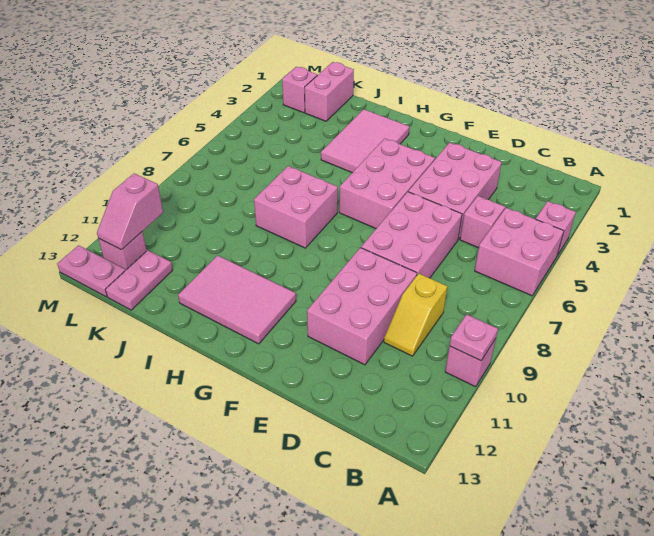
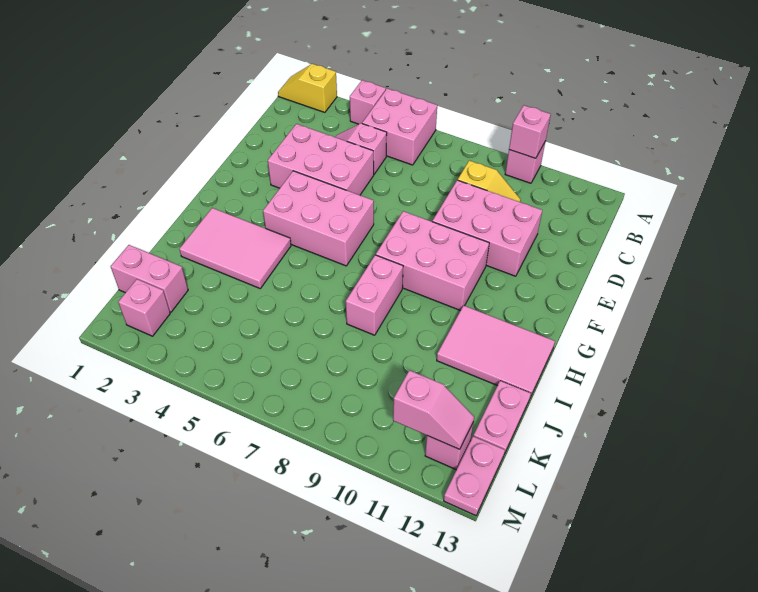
none -> yellow 1x2 slope [278,64,337,112]
pink 1x1 plate [450,315,498,361] -> pink 1x1 brick [509,105,551,158]
pink 2x3 brick [361,192,462,278] -> pink 2x3 brick moved to [376,211,489,311]
pink 2x3 tile [178,255,296,344] -> pink 2x3 tile turned to [437,306,555,398]
pink 2x2 brick [254,166,338,248] -> pink 1x2 brick [346,255,403,335]
pink 1x2 plate [106,250,173,310] -> pink 1x2 plate turned to [474,381,531,454]

